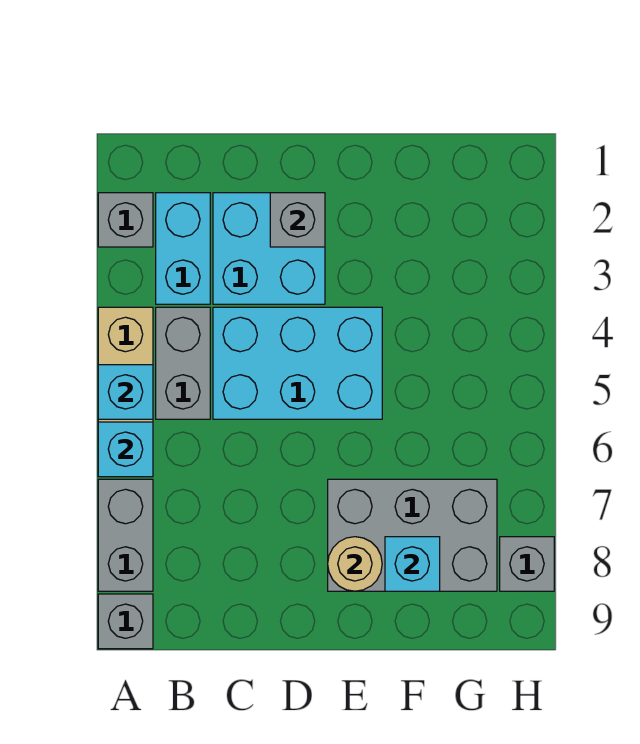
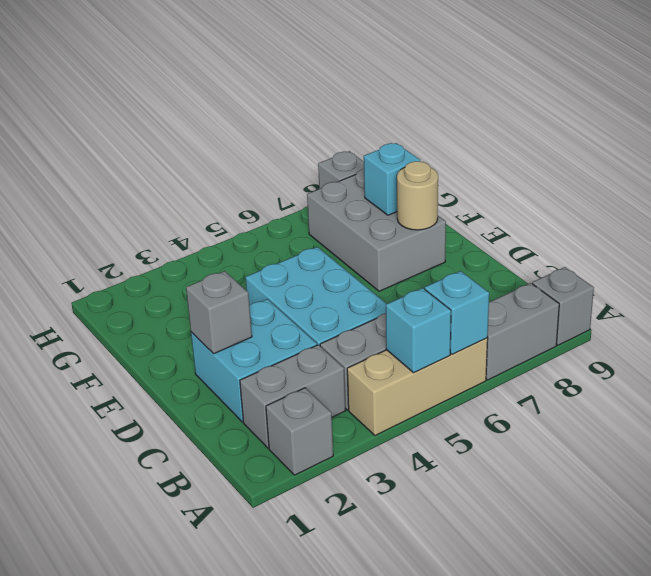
cyan 1x2 brick [156,193,210,304] -> grey 1x2 brick [240,345,346,448]

